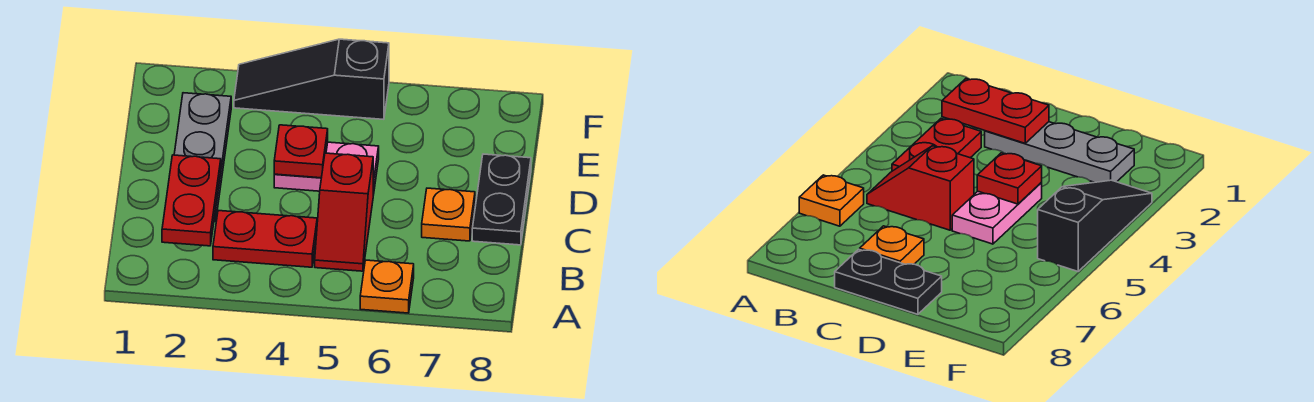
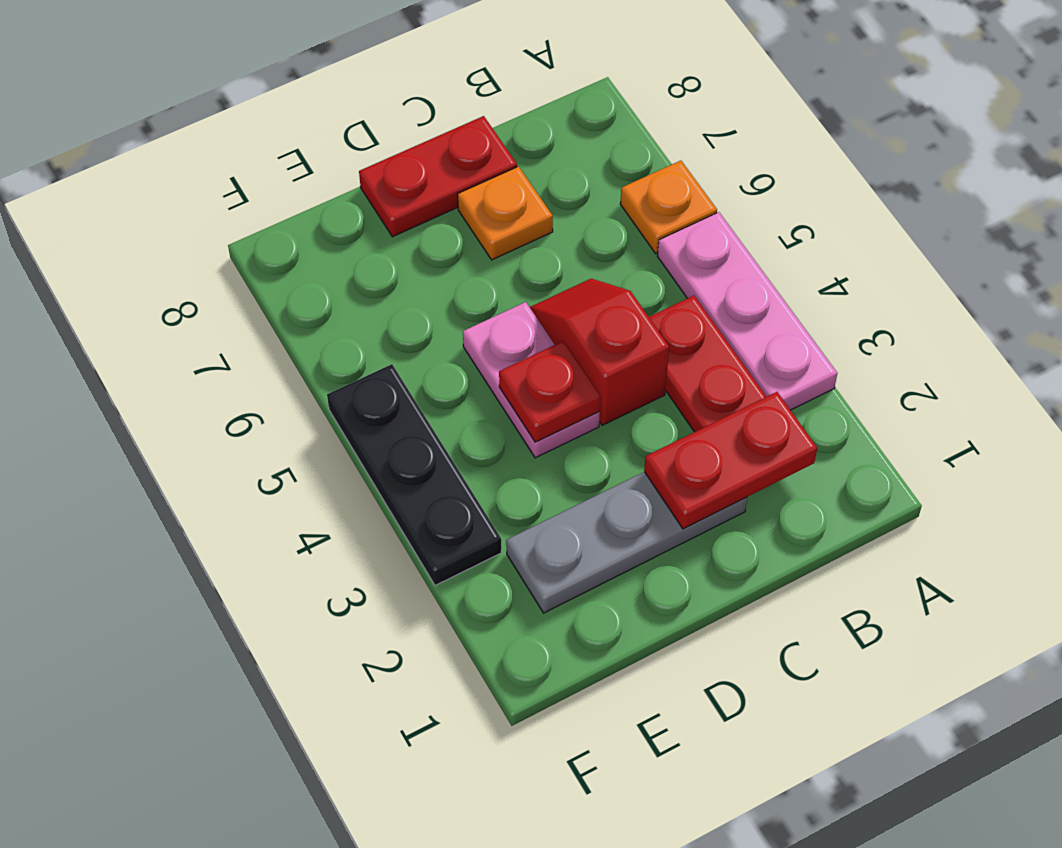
none -> pink 1x3 plate [657,212,837,410]
red 1x2 slope [315,153,373,271] -> red 1x2 slope turned to [530,279,669,425]
black 1x2 plate [472,154,531,245] -> red 1x2 plate [359,116,517,237]
black 1x3 slope [234,39,389,119] -> black 1x3 plate [327,364,501,585]

